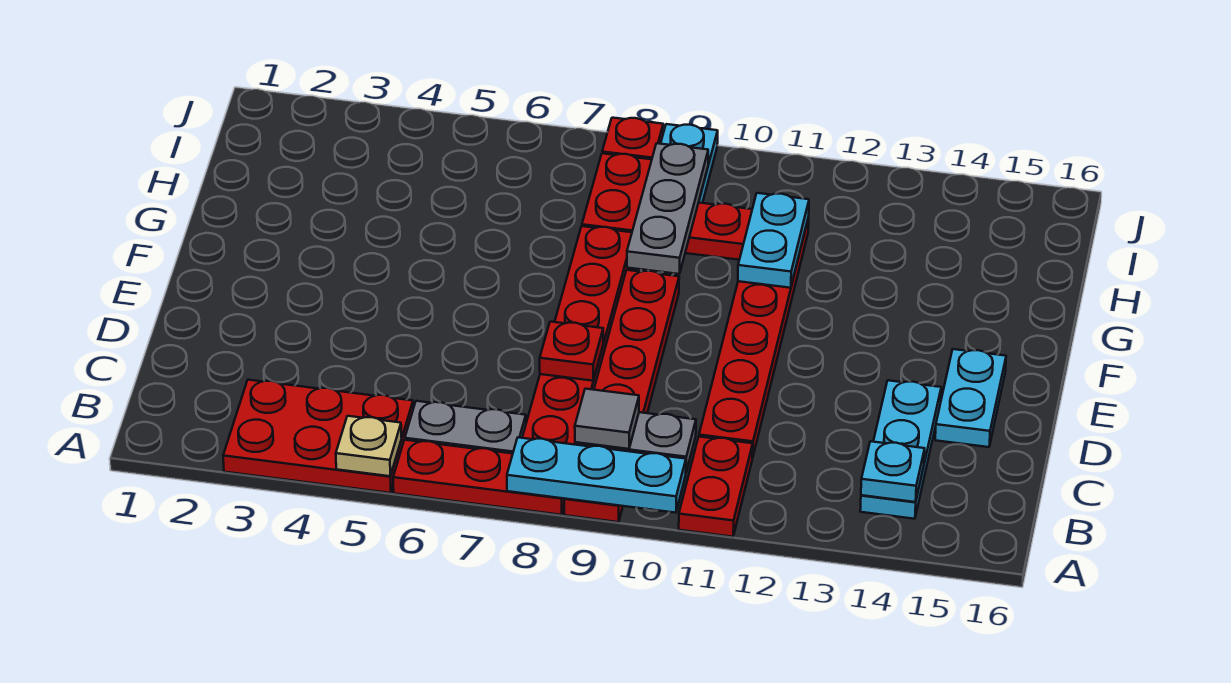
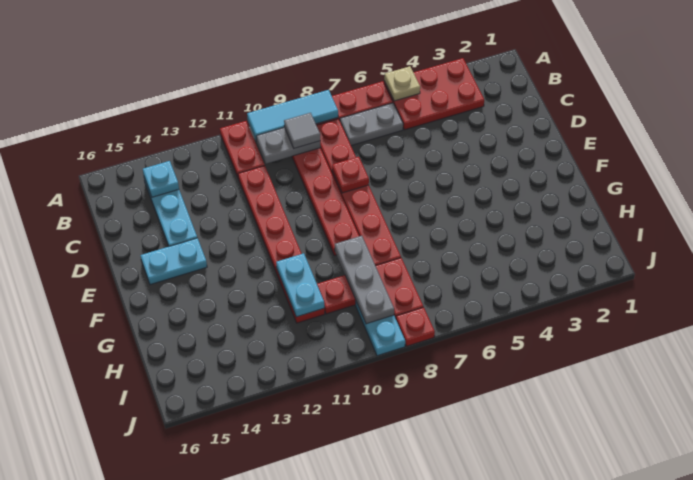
cyan 1x3 plate [507,437,686,513] -> cyan 1x3 tile [247,90,338,141]
cyan 1x2 plate [935,349,1006,447] -> cyan 1x2 plate turned to [140,238,207,285]

